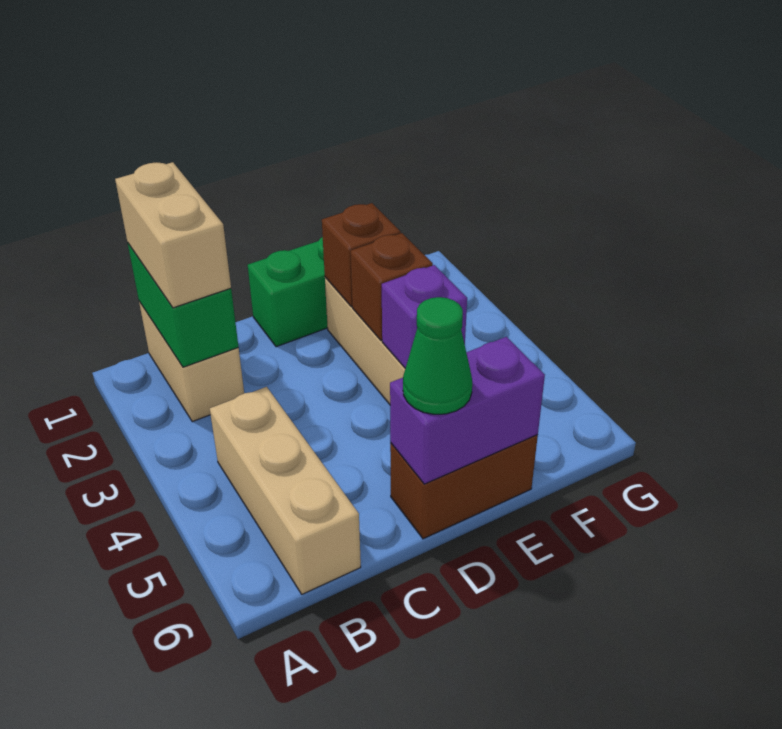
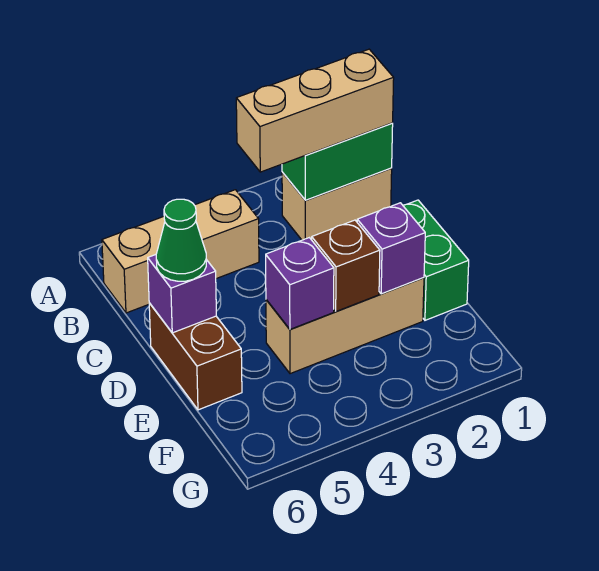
tan 1x2 brick [115,162,231,308] -> tan 1x3 brick [236,49,394,172]
purple 1x2 brick [390,337,545,484] -> purple 1x1 brick [148,255,216,333]
brown 1x1 brick [322,203,401,307] -> purple 1x1 brick [357,203,425,294]

